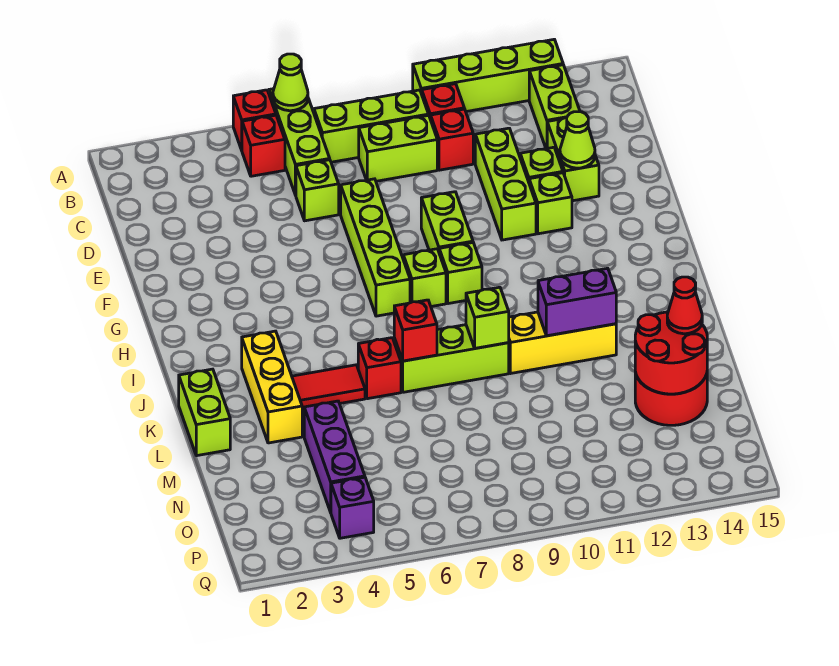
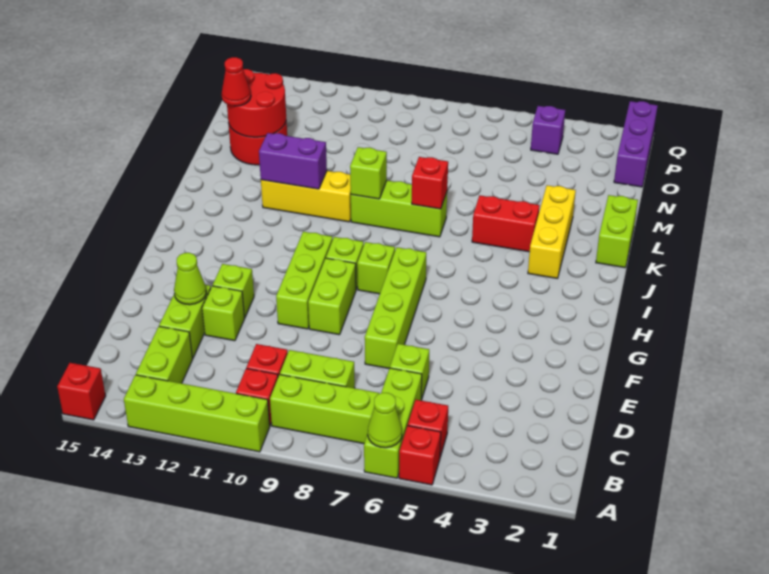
lime 1x3 brick [475,128,536,240] -> lime 1x3 brick moved to [276,232,333,329]
red 1x2 tile [292,365,365,410] -> red 1x2 brick [472,195,540,252]
red 1x1 brick [358,338,401,399] -> red 1x1 brick moved to [57,363,105,420]
purple 1x3 brick [304,401,365,512] -> purple 1x3 brick moved to [614,101,658,187]

